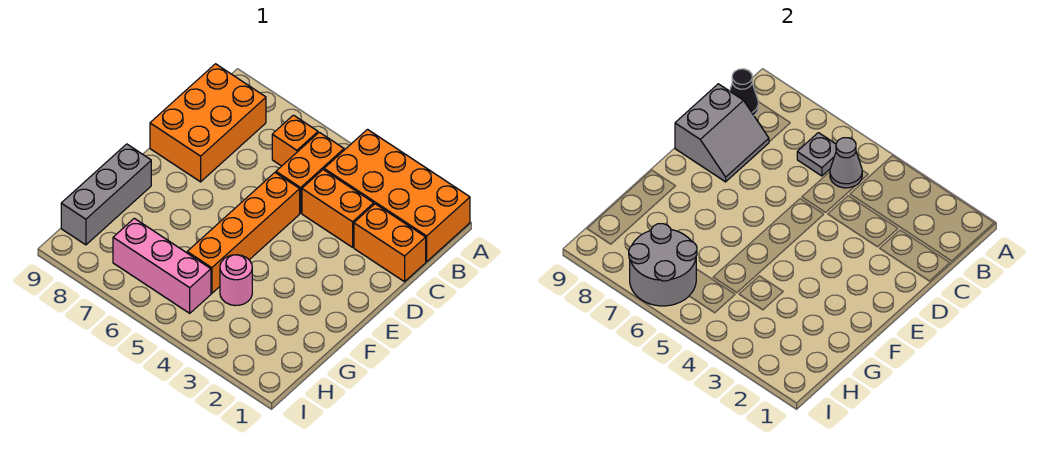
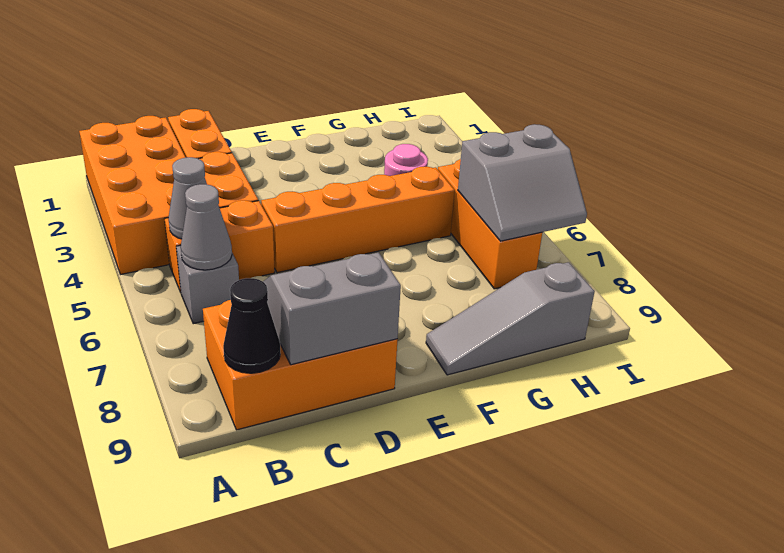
orange 1x1 brick [272,115,318,166] -> grey 1x1 brick [176,246,239,324]
grey 1x1 plate [797,133,836,176] -> grey 1x1 cone [181,184,232,270]
grey 1x3 brick [61,144,151,245] -> grey 1x3 slope [426,262,595,375]
pink 1x3 brick [113,218,211,313] -> orange 1x3 brick [438,159,542,289]
grey 2x2 round brick [629,224,697,306] -> grey 2x2 slope [458,124,587,241]

